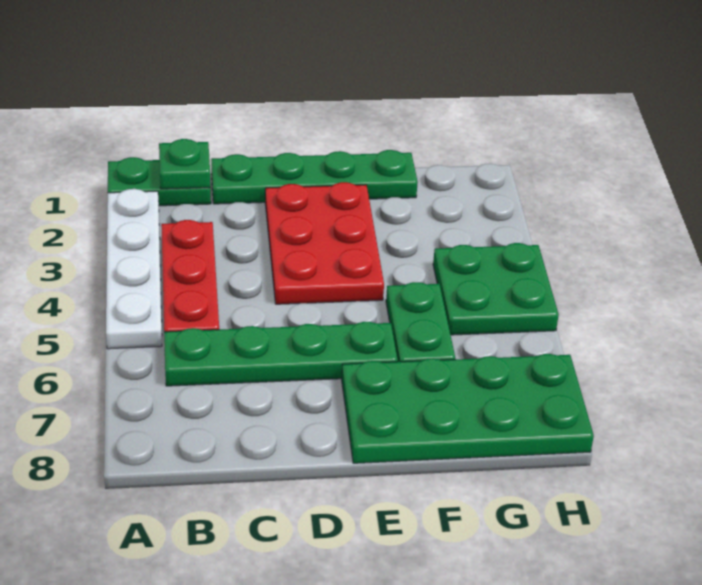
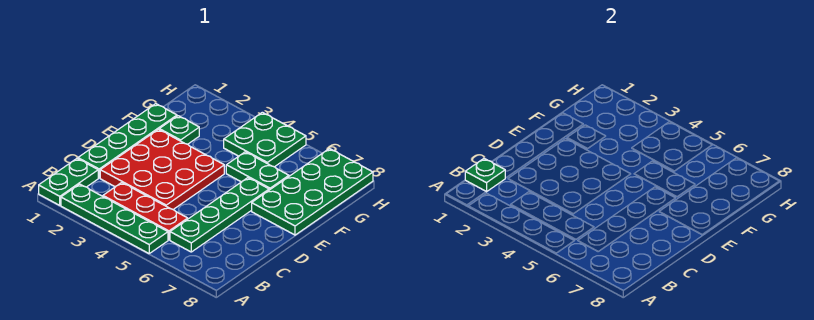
white 1x4 plate [106,189,162,349] -> green 1x4 plate [61,184,168,253]
red 2x3 plate [265,182,384,304] -> red 3x3 plate [100,129,224,210]
none -> green 1x1 plate [159,116,199,144]

